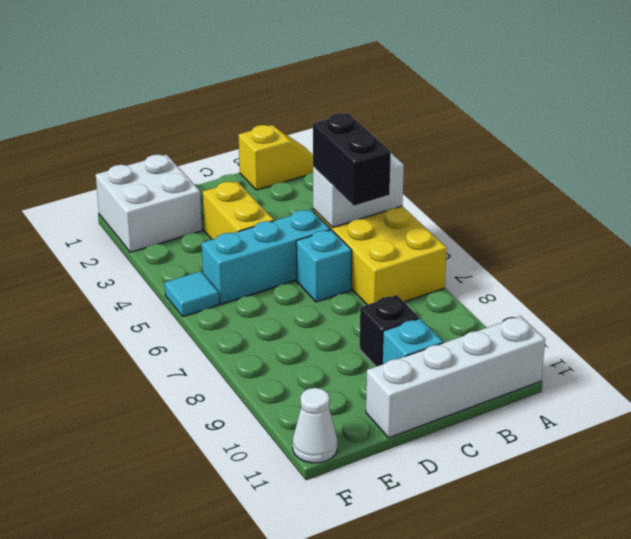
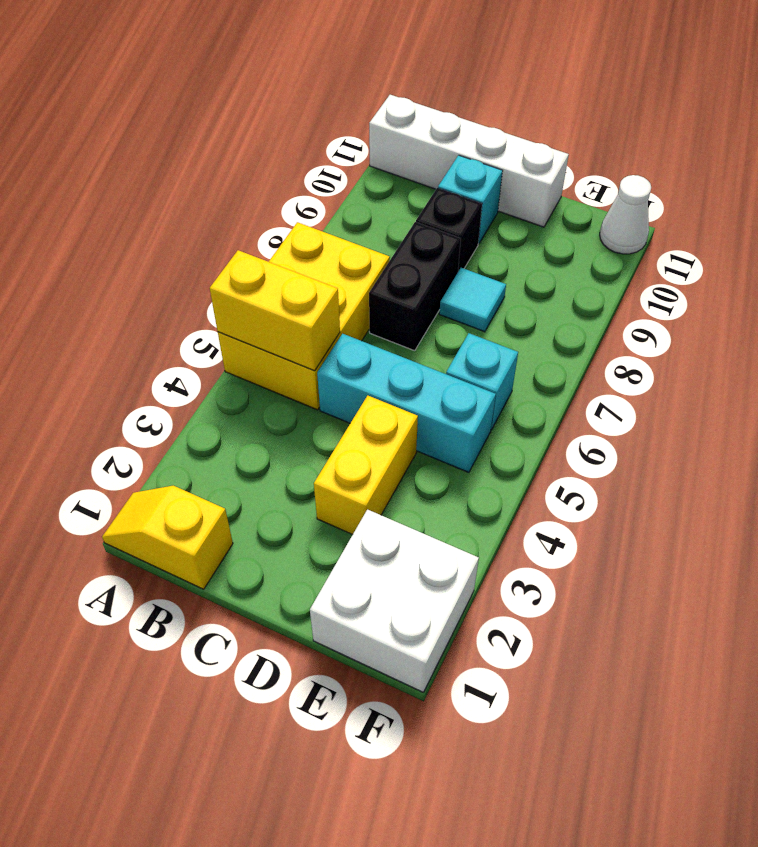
white 1x2 brick [313,153,404,228] -> yellow 1x2 brick [210,250,340,371]
black 1x2 brick [313,113,391,206] -> black 1x2 brick moved to [369,222,461,351]
cyan 1x1 brick [296,230,352,302] -> cyan 1x1 brick moved to [446,333,518,430]
cyan 1x1 tile [165,271,219,317] -> cyan 1x1 tile moved to [439,268,506,332]

